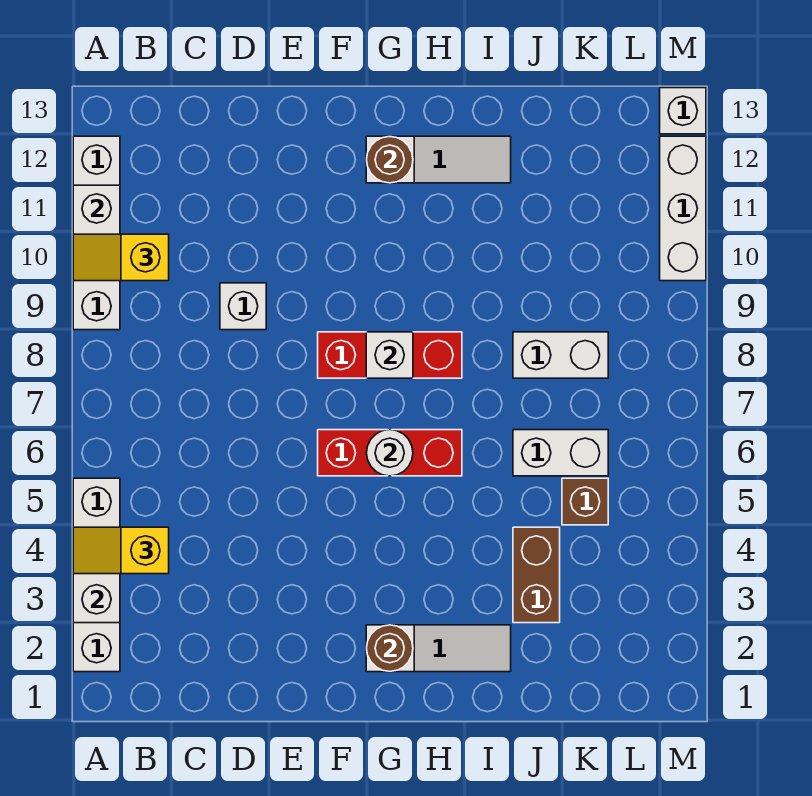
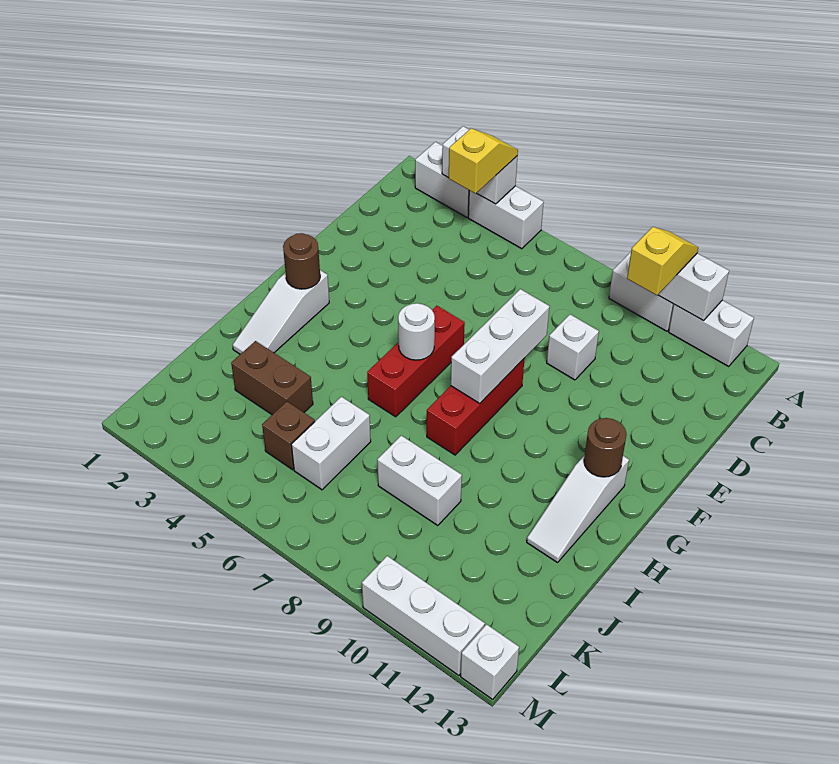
white 1x1 brick [366,332,413,378] -> white 1x3 brick [451,289,550,403]
white 1x2 brick [513,332,608,378] -> white 1x2 brick turned to [377,436,462,526]

